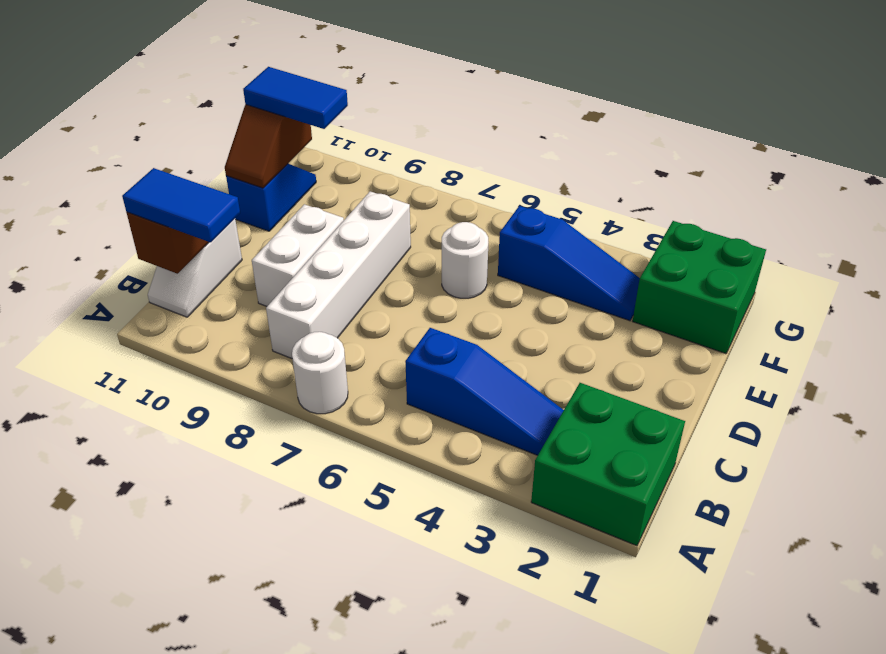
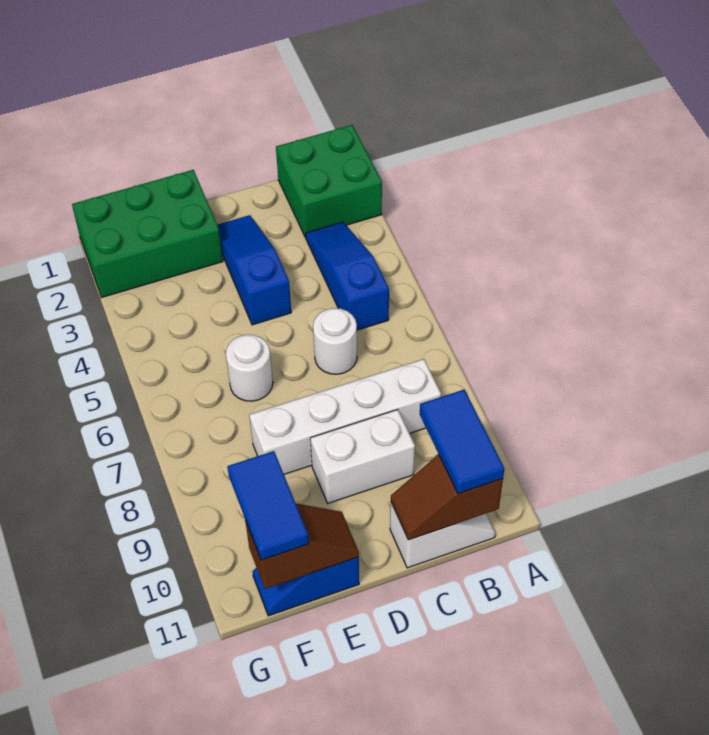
white 1x1 round brick [292,332,348,414] -> white 1x1 round brick moved to [313,308,357,374]
green 2x2 brick [633,221,766,354] -> green 2x3 brick [72,170,223,297]
blue 1x3 slope [498,206,640,321] -> blue 1x3 slope moved to [217,215,291,325]

